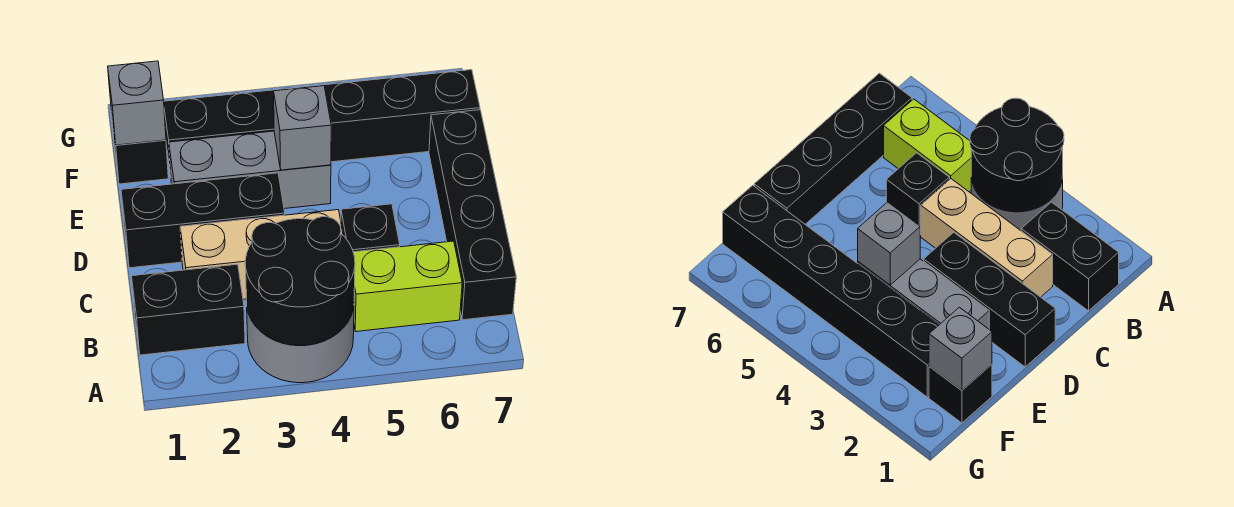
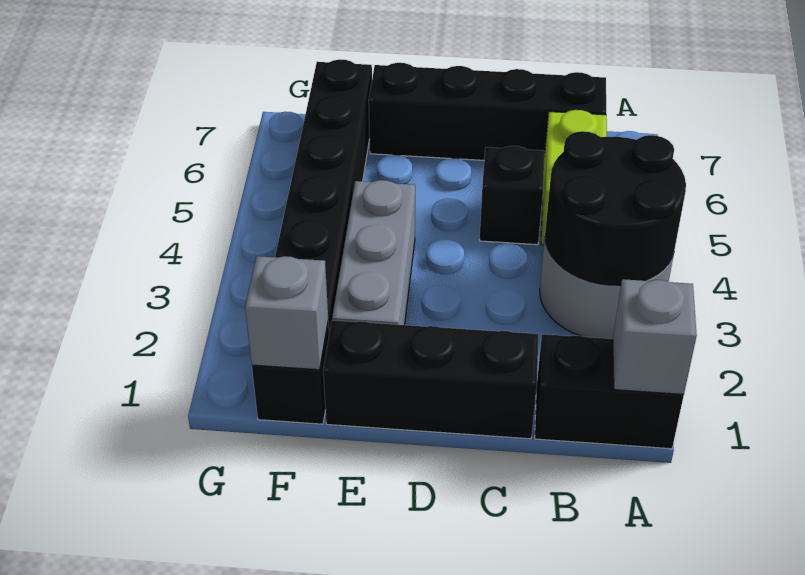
black 1x2 brick [132,264,245,355] -> black 1x2 brick turned to [535,334,684,449]
tan 1x3 brick [180,210,343,299] -> none
black 1x3 brick [121,173,285,268] -> black 1x3 brick turned to [323,320,539,439]
grey 1x1 brick [274,86,331,170] -> grey 1x1 brick moved to [613,279,697,394]

